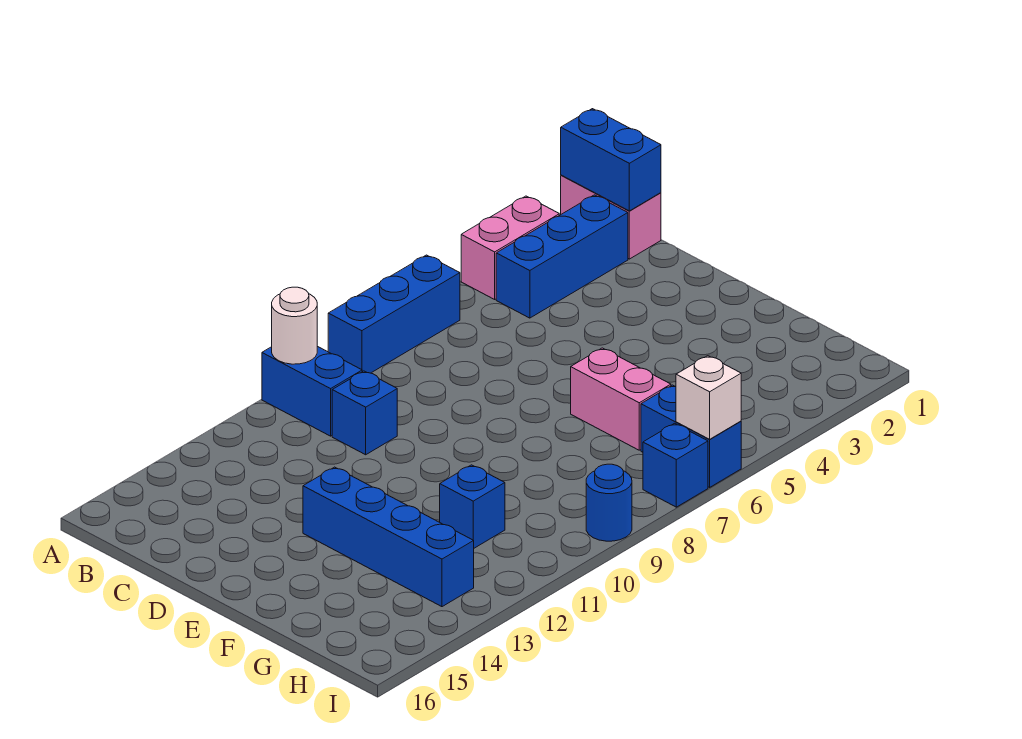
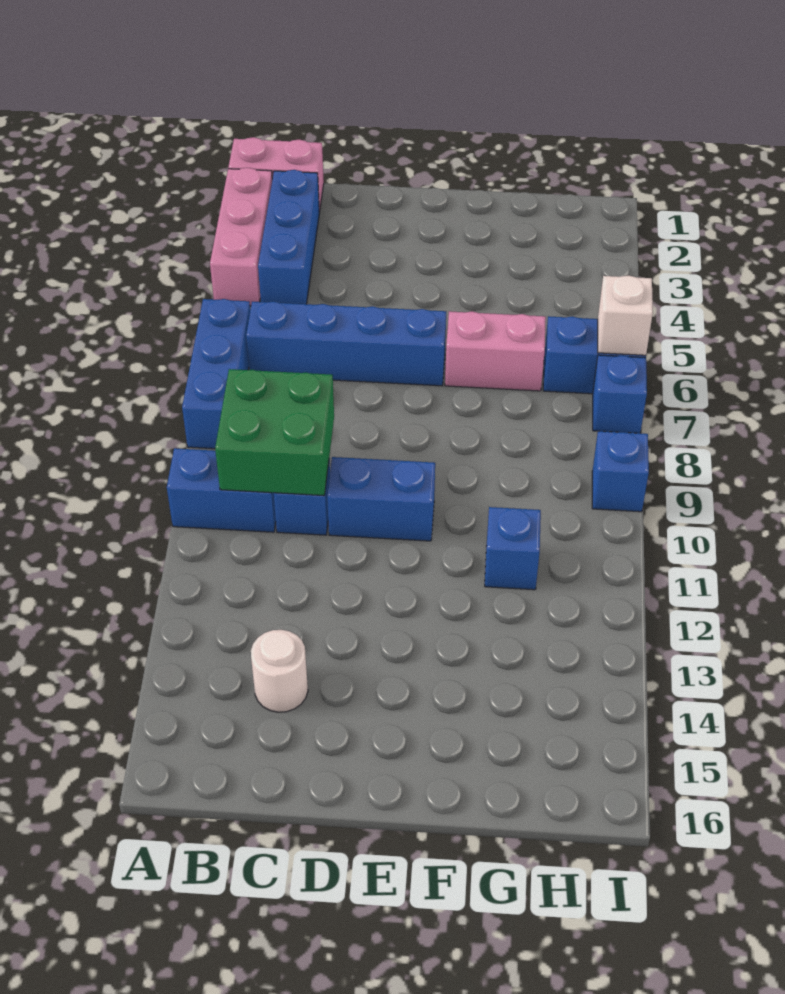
blue 1x2 brick [561,109,661,211] -> blue 1x2 brick moved to [327,457,435,541]
pink 1x2 brick [461,196,559,299] -> pink 1x3 brick [210,168,272,306]
white 1x1 round brick [272,287,317,364] -> white 1x1 round brick moved to [251,630,308,712]
none -> green 2x2 brick [215,369,334,496]
blue 1x4 brick [303,467,474,607] -> blue 1x4 brick moved to [246,301,446,386]
blue 1x1 round brick [586,464,632,541] -> blue 1x1 brick [592,431,649,512]

